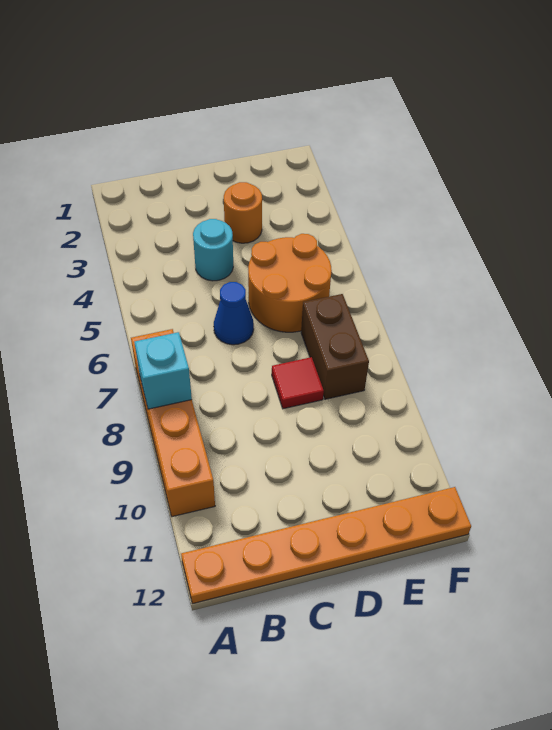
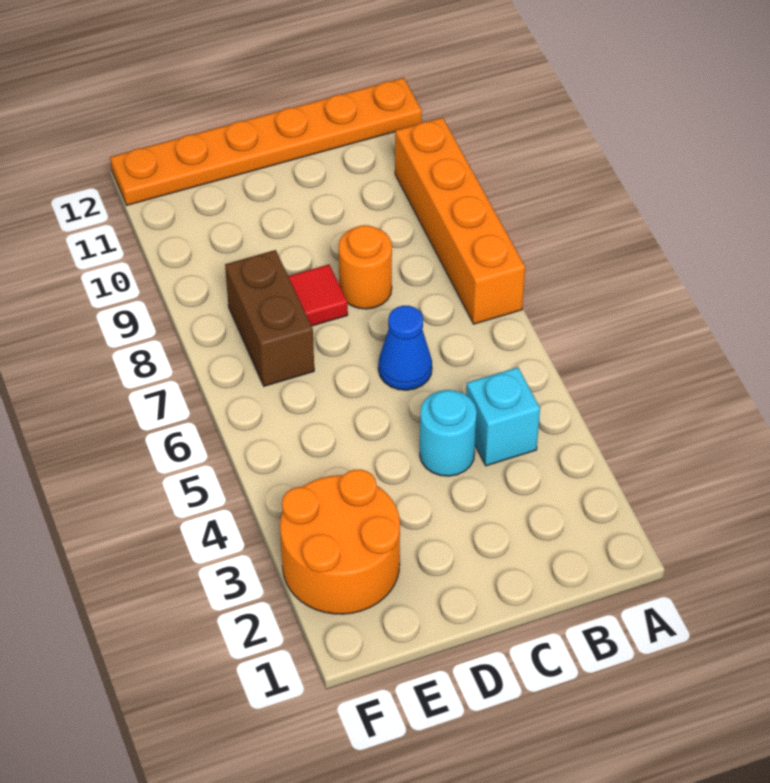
cyan 1x1 brick [134,332,192,409] -> cyan 1x1 brick moved to [466,367,540,466]
orange 1x1 round brick [224,182,262,243] -> orange 1x1 round brick moved to [339,225,392,309]
orange 2x2 round brick [248,234,332,332] -> orange 2x2 round brick moved to [280,469,400,614]

